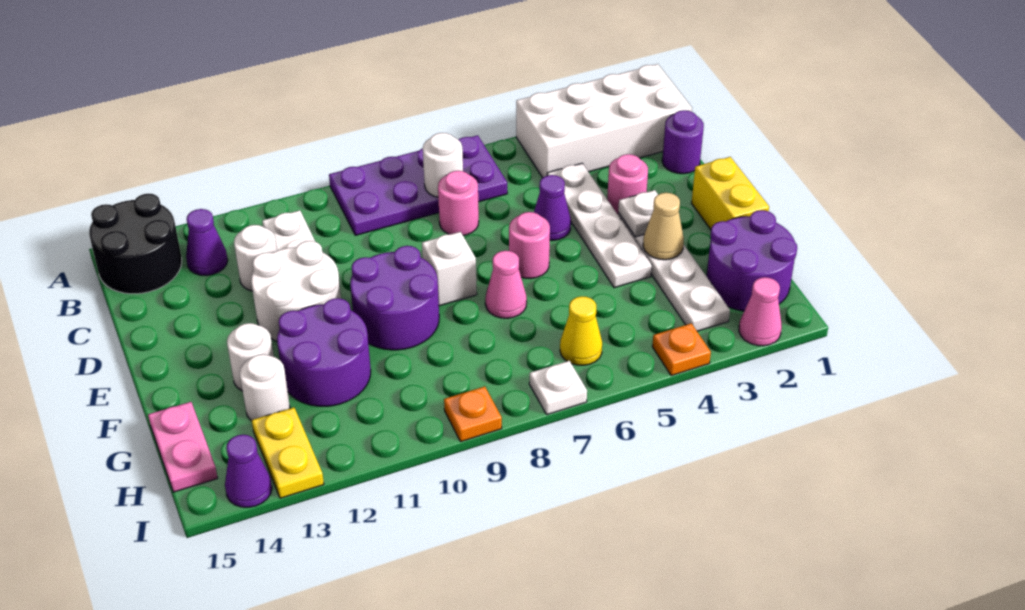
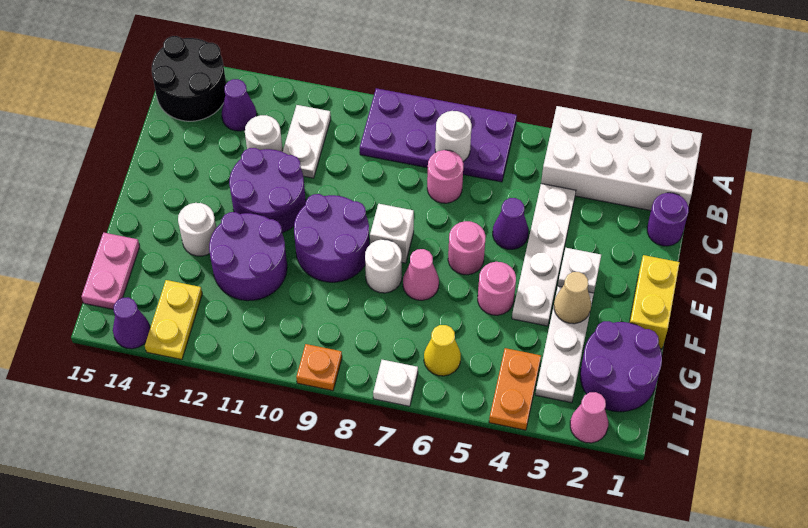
pink 1x1 round brick [607,154,648,215] -> pink 1x1 round brick moved to [478,262,516,315]
white 2x2 round brick [251,241,341,341] -> purple 2x2 round brick [229,148,306,233]
white 1x1 round brick [240,354,290,421] -> white 1x1 round brick moved to [365,239,402,293]
orange 1x1 plate [652,323,711,376] -> orange 1x2 plate [489,348,541,430]

